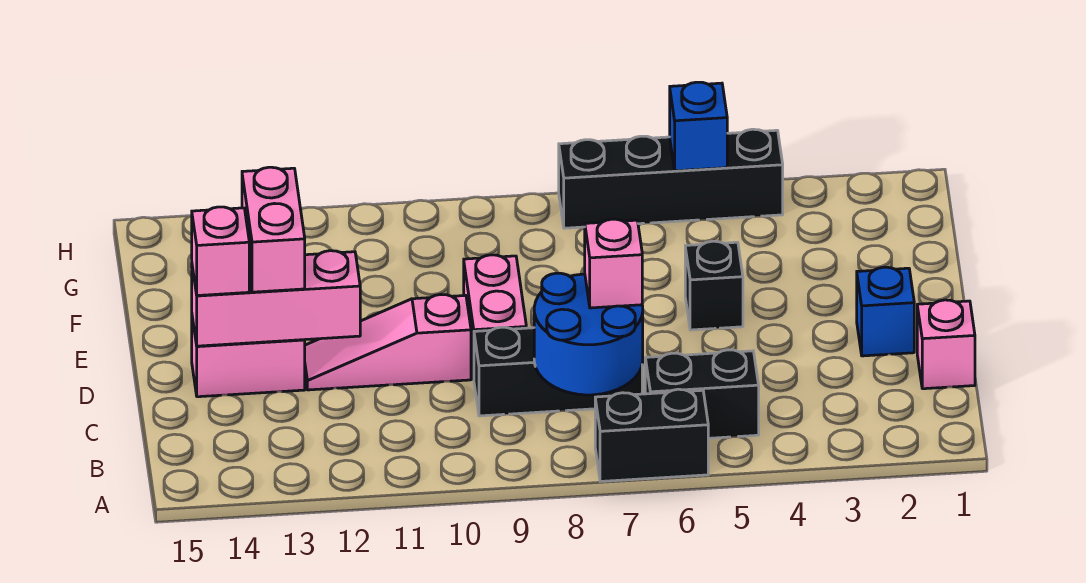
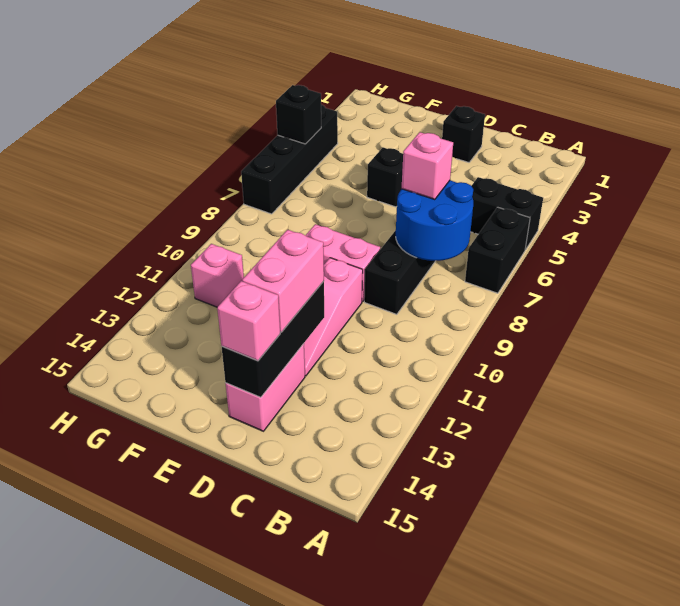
black 1x2 brick [645,350,759,438] -> black 1x2 brick turned to [471,177,543,250]
pink 1x1 brick [917,300,975,389] -> pink 1x1 brick moved to [191,244,244,307]
blue 1x1 brick [857,267,914,356] -> black 1x1 brick [442,106,485,162]
pink 1x3 brick [192,251,360,346] -> black 1x3 brick [222,281,324,397]
pink 1x2 brick [242,167,305,292] -> pink 1x2 brick turned to [242,230,324,332]
blue 1x1 brick [670,82,727,171] -> black 1x1 brick [276,85,321,144]

